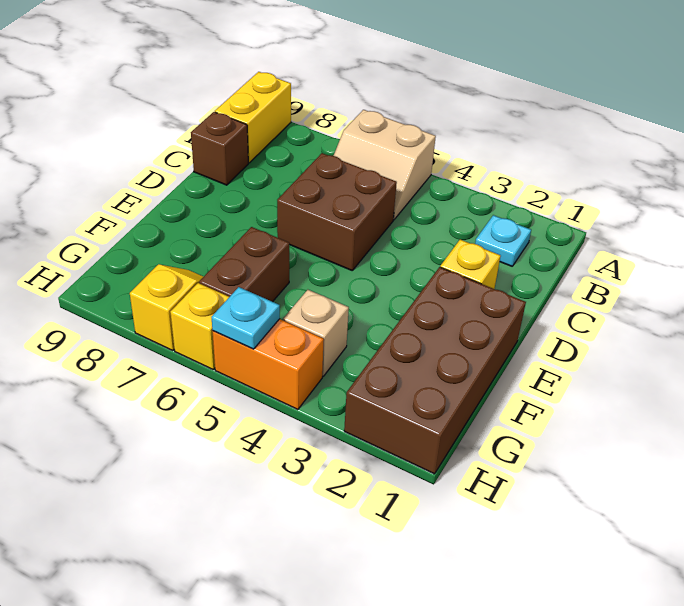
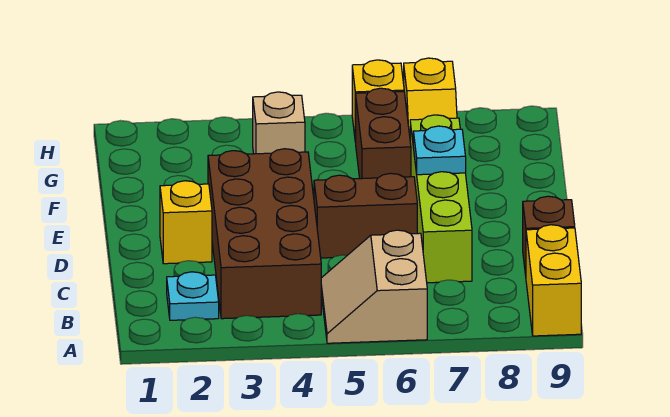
tan 2x2 slope [334,110,436,220] -> tan 2x2 slope turned to [321,230,427,343]
brown 2x2 brick [277,153,397,270] -> brown 1x2 brick [314,173,417,258]
none -> lime 1x4 brick [410,115,472,283]
brown 2x4 brick [344,267,526,474] -> brown 2x4 brick moved to [208,149,321,319]
orange 1x2 brick [213,319,324,410] -> none
cyan 1x1 plate [212,287,280,349] -> cyan 1x1 plate moved to [413,126,466,175]

